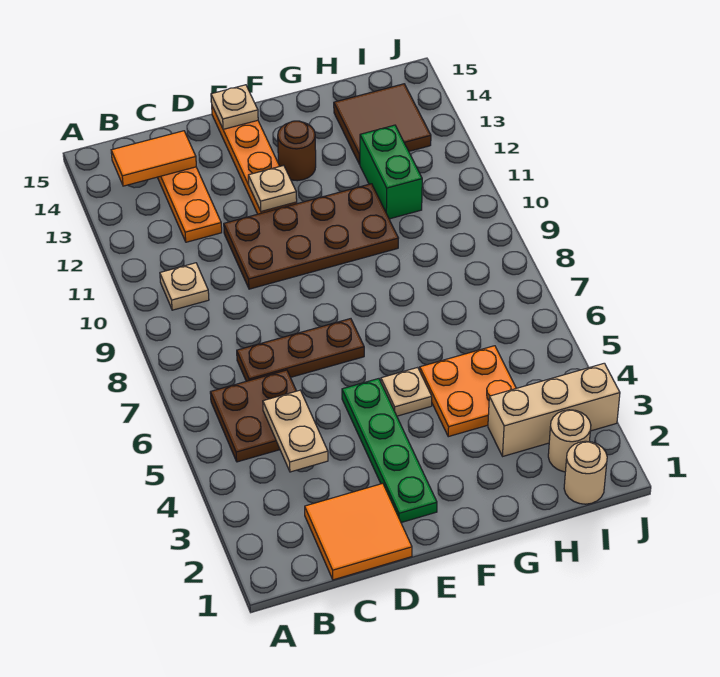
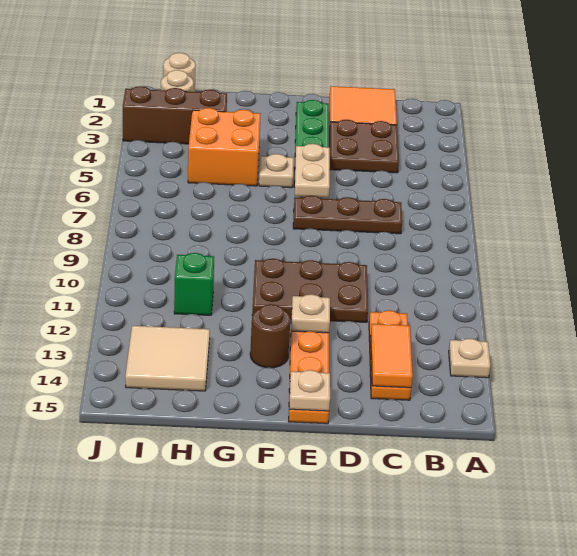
brown 2x2 plate [210,370,296,462] -> brown 2x2 plate moved to [330,120,399,173]
tan 1x1 plate [160,263,209,310] -> tan 1x1 plate moved to [449,339,490,378]
orange 1x2 tile [111,131,196,186] -> orange 1x2 tile turned to [371,324,413,388]
tan 1x2 plate [263,390,328,472] -> tan 1x2 plate moved to [295,144,330,198]
brown 2x4 plate [224,184,398,289] -> brown 2x3 plate [252,258,368,322]
orange 2x2 plate [420,346,516,437] -> orange 2x2 brick [188,108,261,186]
tan 1x3 brick [488,363,620,456] -> brown 1x3 brick [123,86,227,144]
green 1x2 brick [360,125,422,219] -> green 1x1 brick [174,253,214,315]
brown 2x2 tile [334,84,431,165] -> tan 2x2 tile [125,326,210,391]

